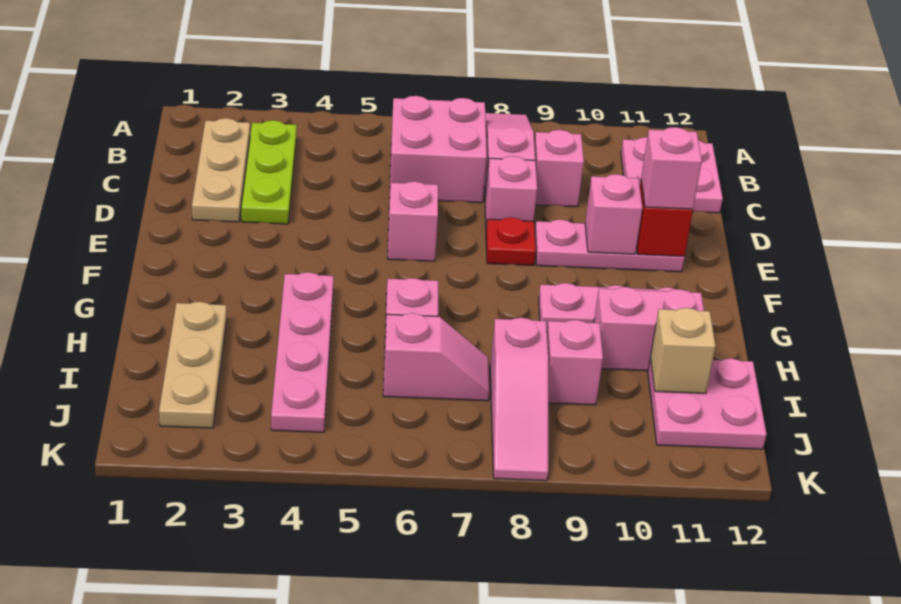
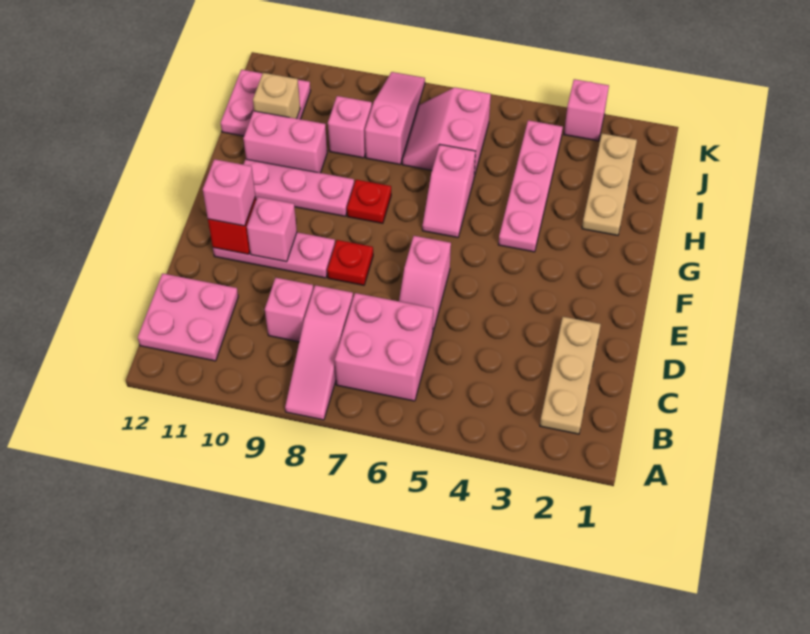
lime 1x3 plate [241,120,297,224] -> none
pink 1x1 brick [485,156,537,228] -> pink 1x1 brick moved to [564,79,609,141]
none -> red 1x1 plate [347,180,391,223]
pink 1x2 slope [383,313,489,401] -> pink 2x2 slope [402,87,491,177]

